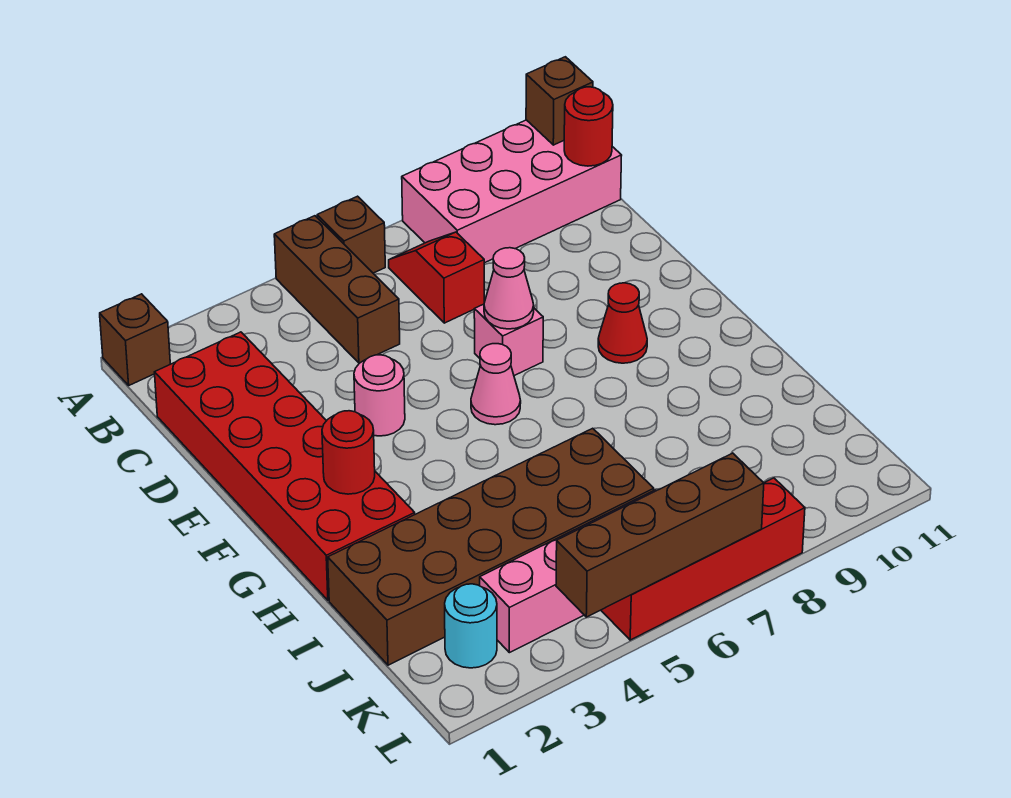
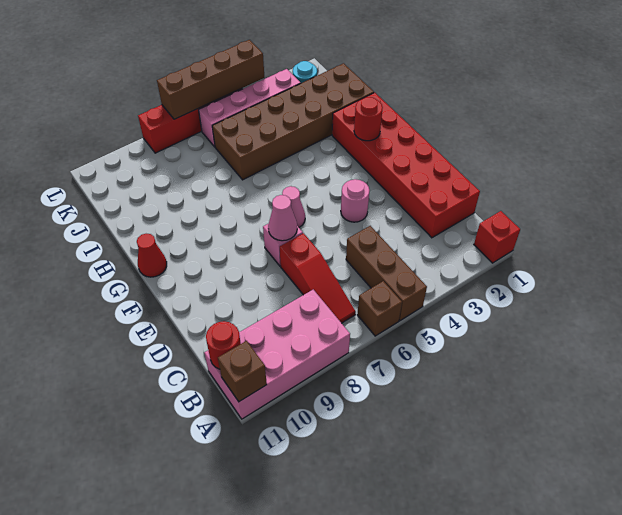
brown 1x1 brick [100,294,170,385] -> red 1x1 brick [474,211,520,263]
red 1x2 slope [389,232,484,323] -> red 1x3 slope [280,233,356,323]
red 1x1 cone [598,283,647,363] -> red 1x1 cone moved to [137,234,167,277]

